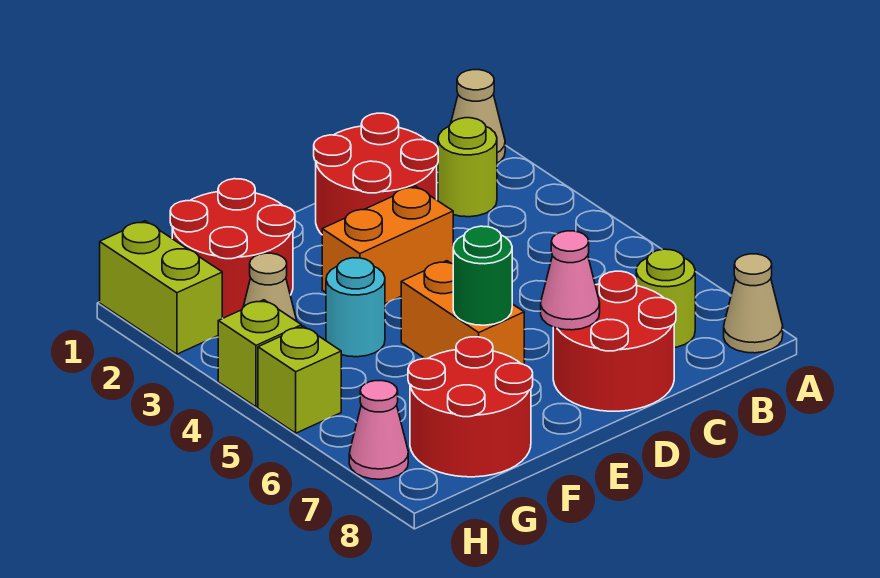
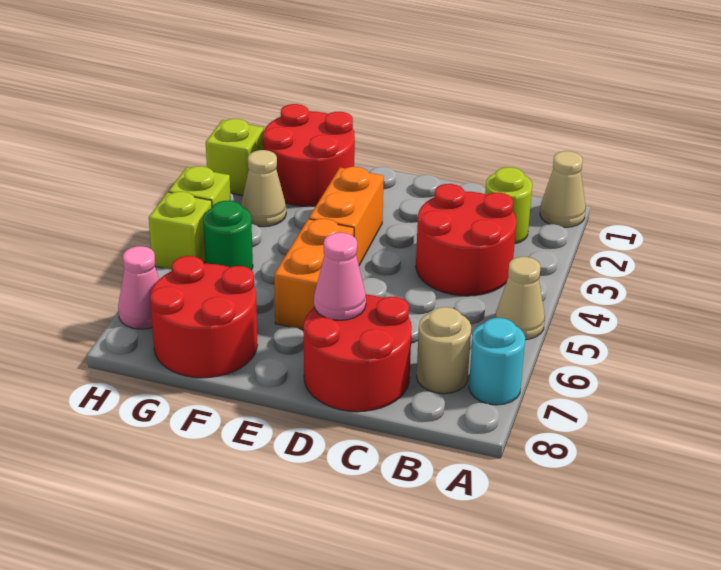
tan 1x1 cone [724,254,783,353] -> tan 1x1 cone moved to [495,257,545,340]
lime 1x1 round brick [636,249,695,348] -> tan 1x1 round brick [417,307,471,394]
red 2x2 round brick [314,113,438,234] -> red 2x2 round brick moved to [416,184,516,296]
orange 1x2 brick [322,186,453,304] -> orange 1x2 brick turned to [309,167,384,265]
green 1x1 round brick [453,226,512,325] -> green 1x1 round brick moved to [203,201,253,270]
cyan 1x1 round brick [326,258,385,357] -> cyan 1x1 round brick moved to [469,318,525,405]
lime 1x2 brick [100,221,222,354] -> lime 1x1 brick [206,119,264,195]

